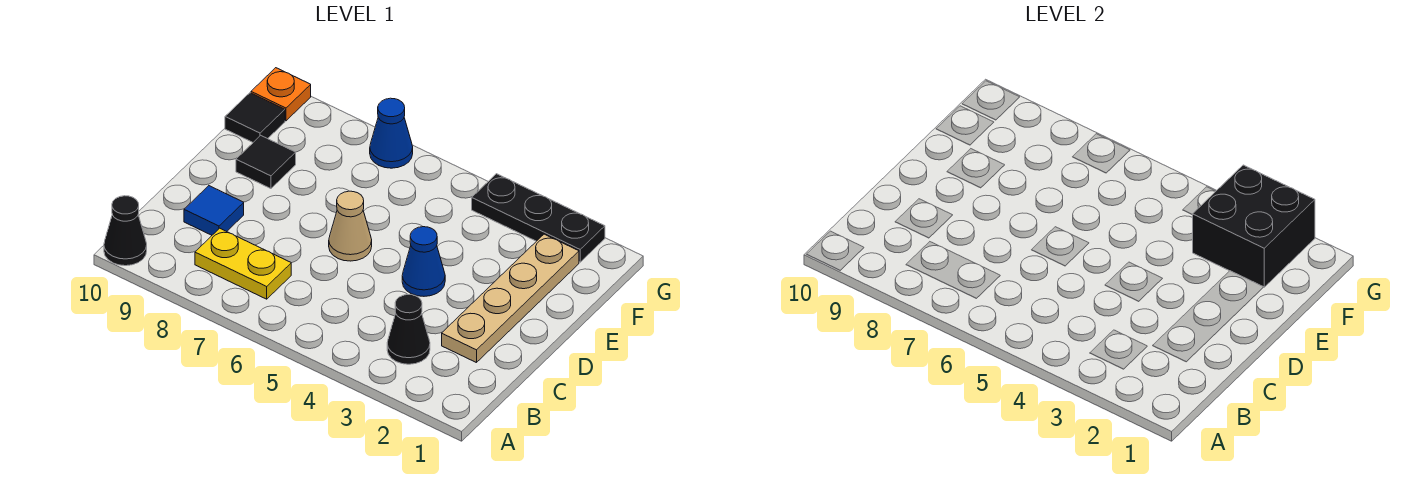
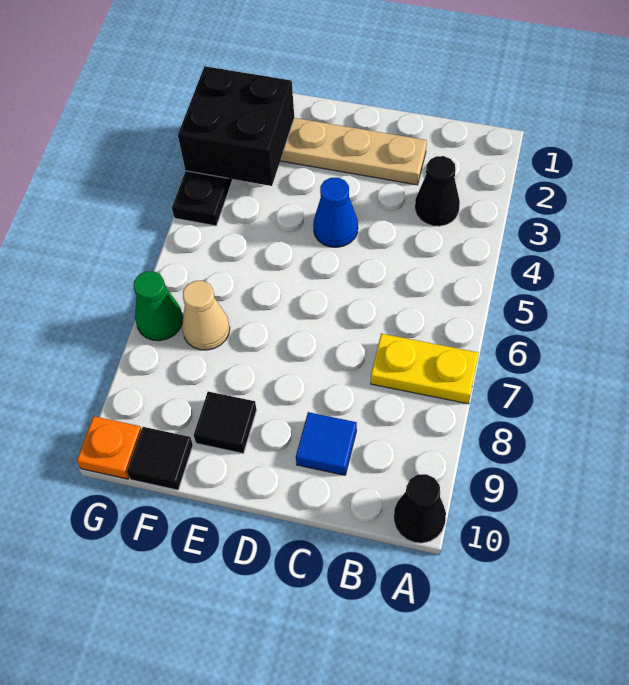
yellow 1x2 plate [195,228,291,299] -> yellow 1x2 plate turned to [371,334,479,404]
tan 1x1 cone [329,191,372,261] -> tan 1x1 cone moved to [182,281,230,350]
blue 1x1 cone [370,98,413,168] -> green 1x1 cone [134,271,183,341]

